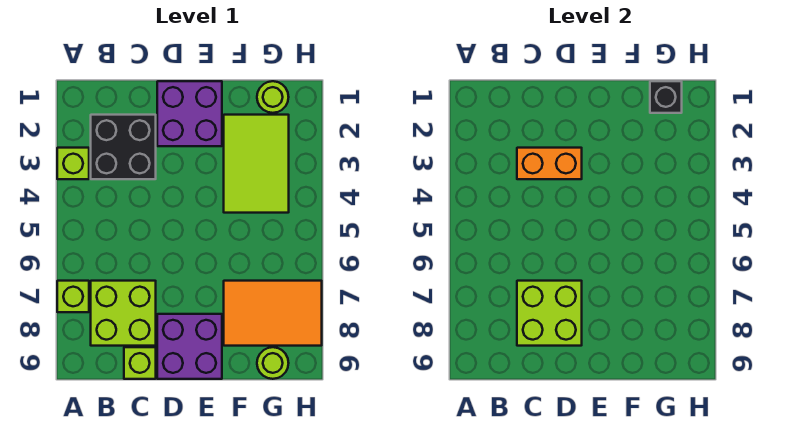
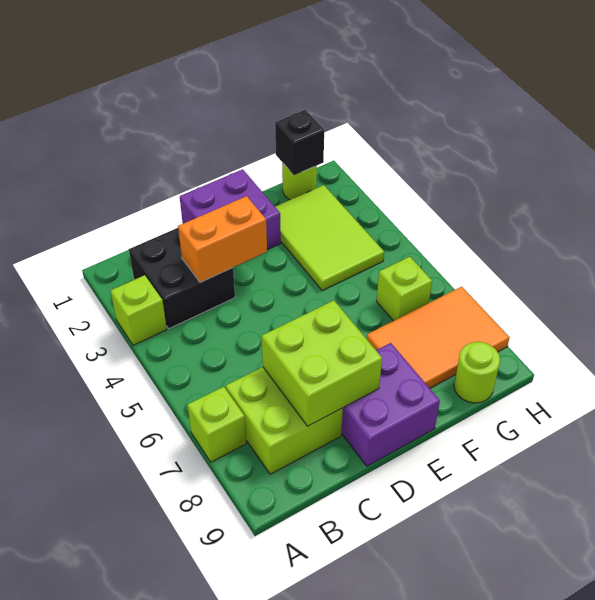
lime 1x1 brick [124,347,156,379] -> lime 1x1 brick moved to [376,257,432,321]

